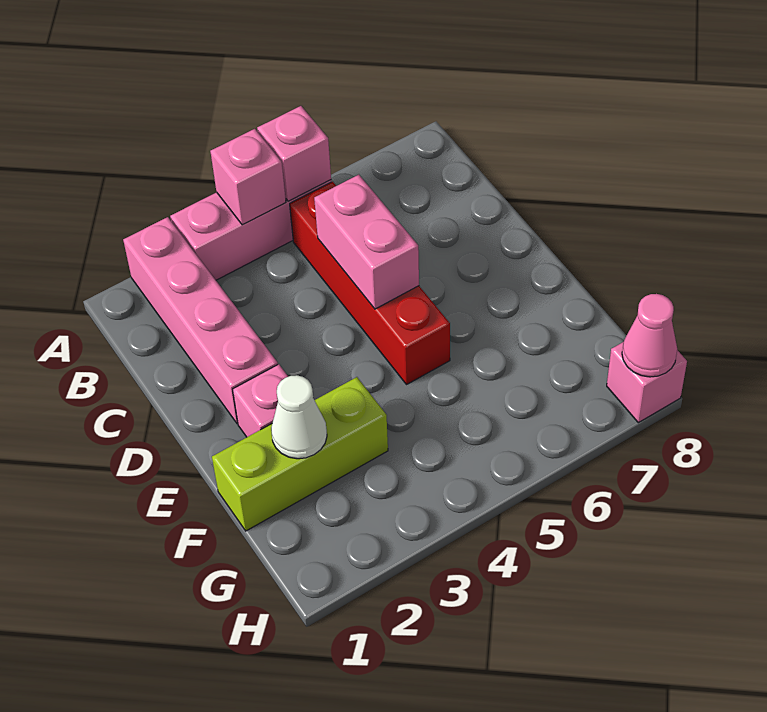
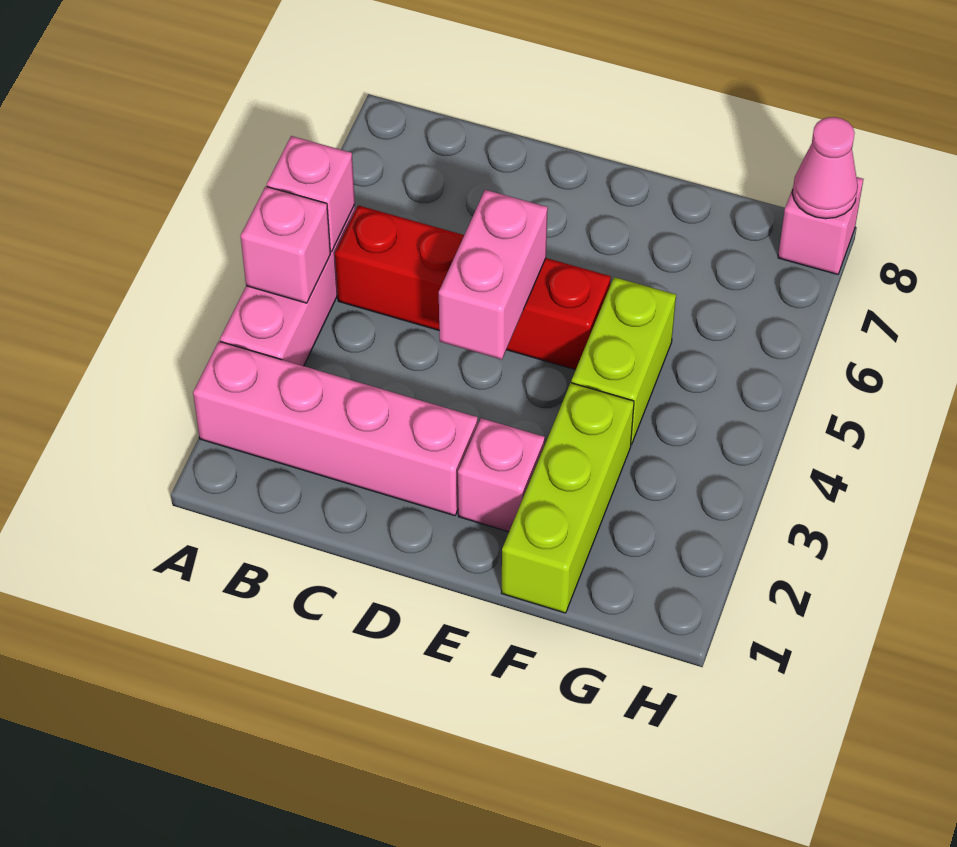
pink 1x2 brick [314,175,419,309] -> pink 1x2 brick turned to [439,190,548,359]
white 1x1 cone [271,375,327,459] -> none
none -> lime 1x2 brick [571,277,676,445]

